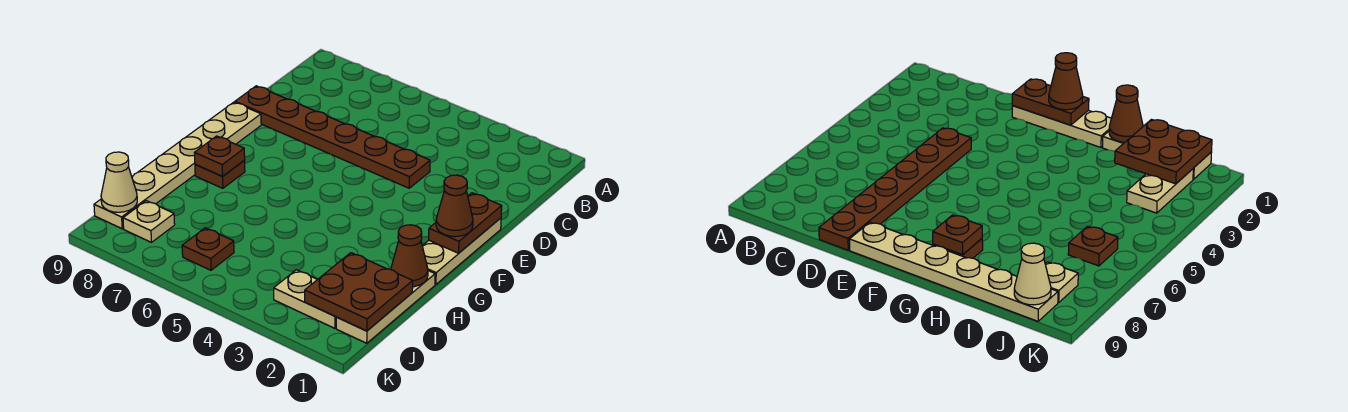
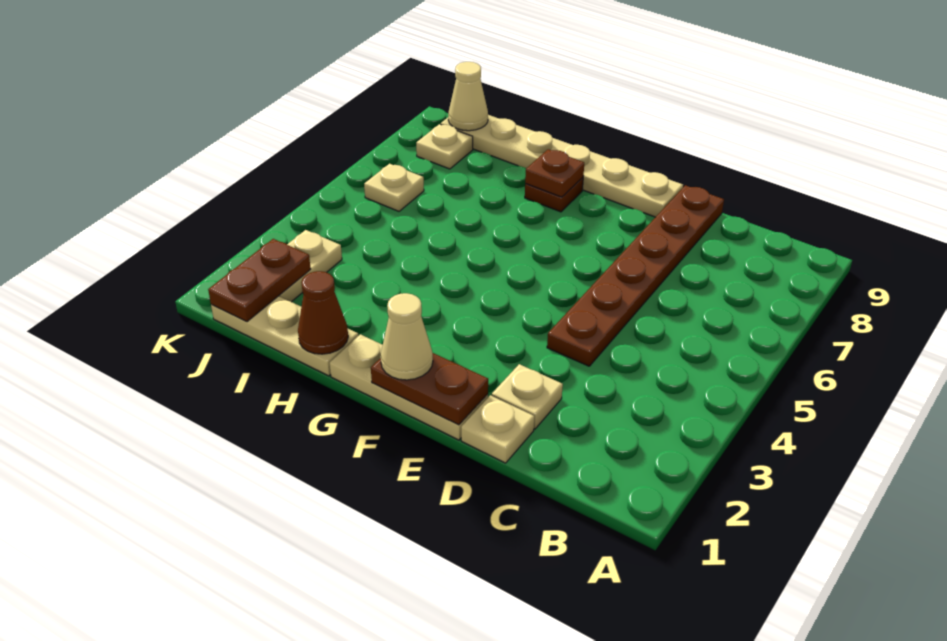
none -> tan 1x1 plate [461,395,534,463]
none -> tan 1x1 plate [492,364,563,429]
brown 1x1 cone [436,175,473,237] -> tan 1x1 cone [381,293,433,380]
brown 2x2 plate [305,253,413,331] -> brown 1x2 plate [208,239,311,322]
brown 1x1 plate [182,228,234,270] -> tan 1x1 plate [364,164,424,211]

